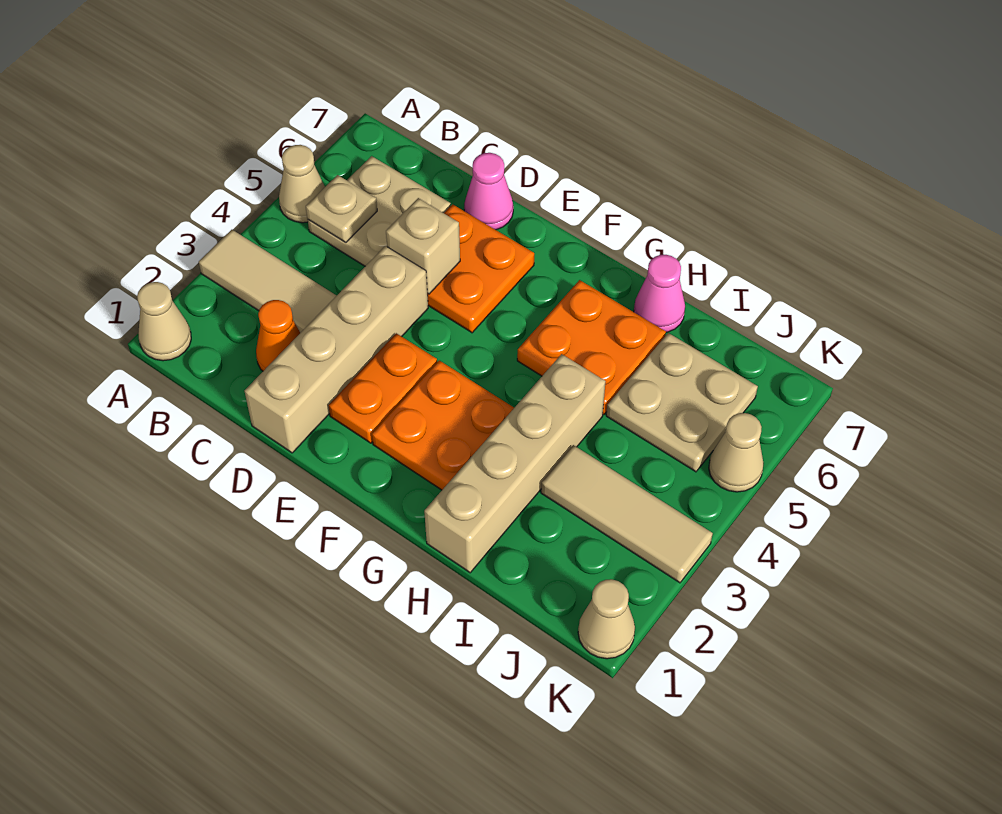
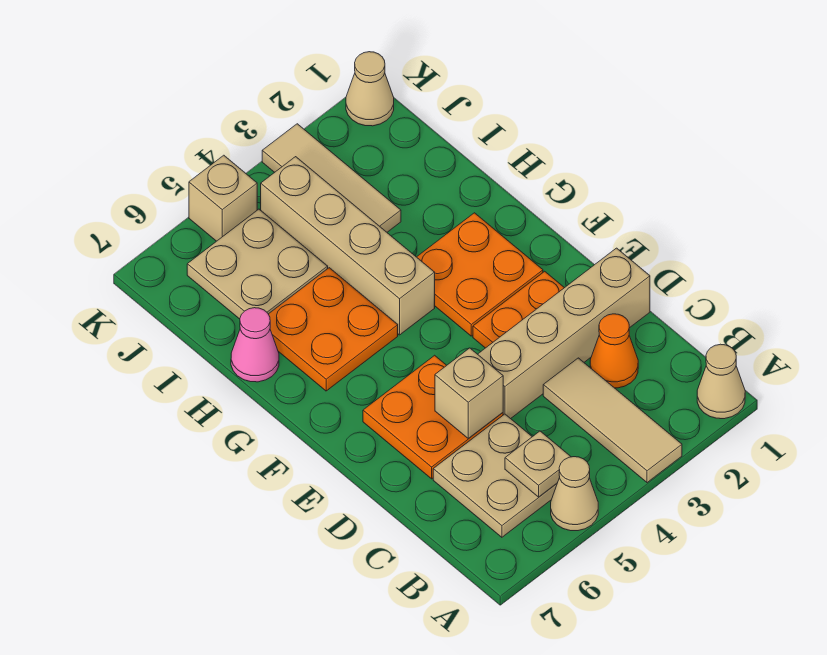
pink 1x1 cone [464,153,513,230] -> none
tan 1x4 brick [424,354,606,573] -> tan 1x4 brick turned to [261,157,435,335]
tan 1x1 cone [709,413,764,492] -> tan 1x1 brick [189,155,257,241]

